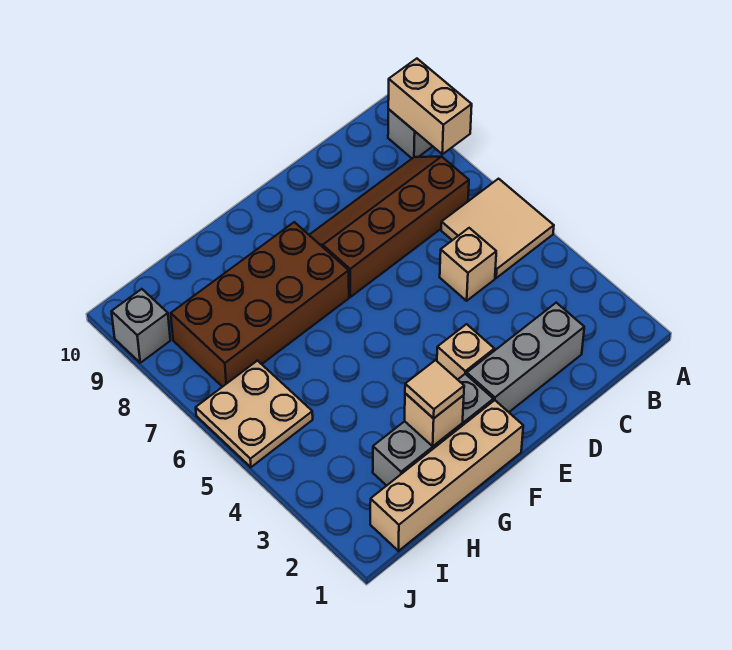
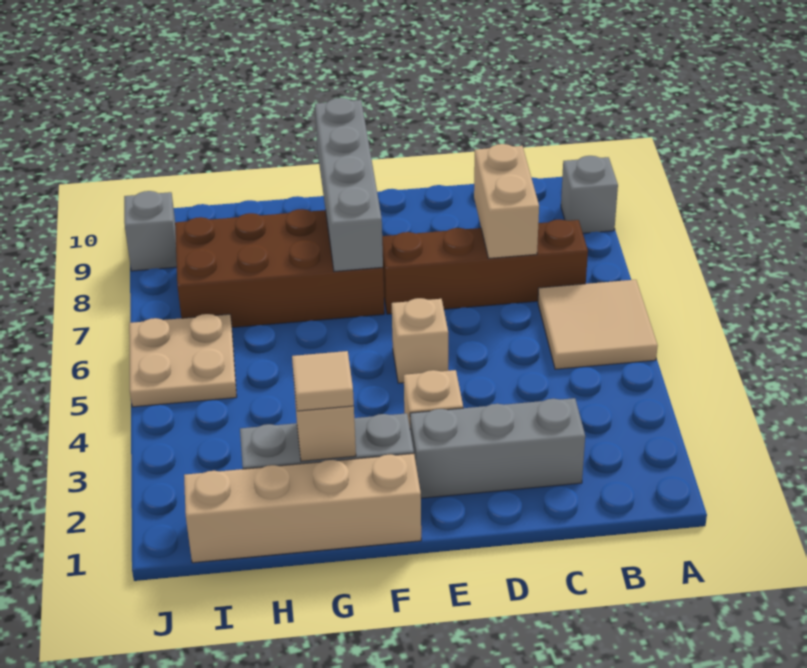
tan 1x2 brick [388,59,472,154] -> tan 1x2 brick moved to [474,144,539,258]
tan 1x1 brick [440,228,496,301] -> tan 1x1 brick moved to [392,298,448,383]
none -> grey 1x4 brick [315,98,383,272]

